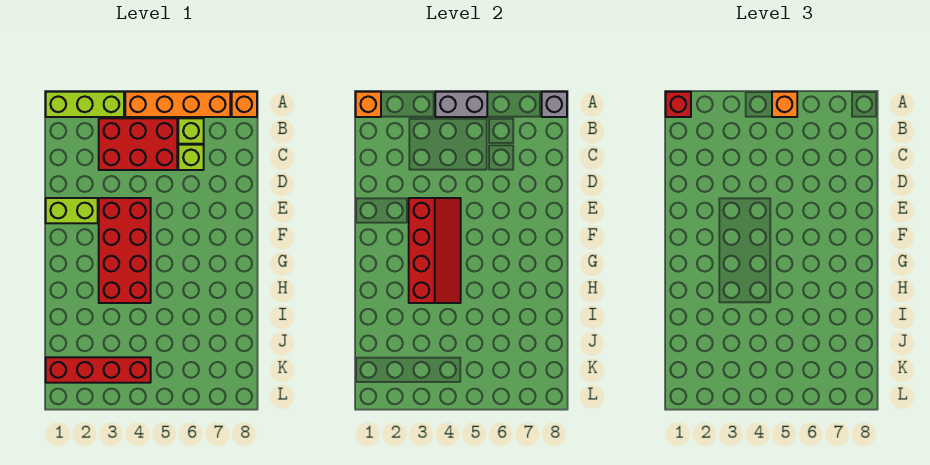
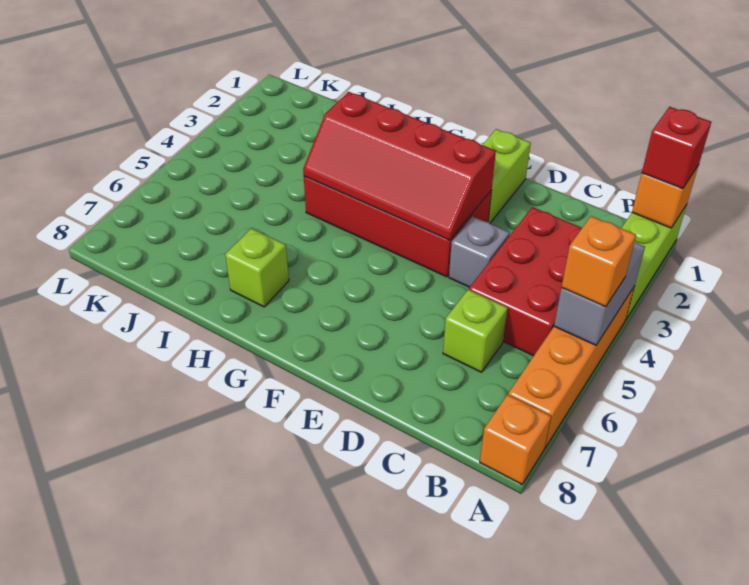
grey 1x1 brick [542,92,567,117] -> grey 1x1 brick moved to [449,216,510,287]
lime 1x1 brick [178,118,204,144] -> lime 1x1 brick moved to [225,228,289,307]
red 1x4 brick [46,357,151,383] -> none

